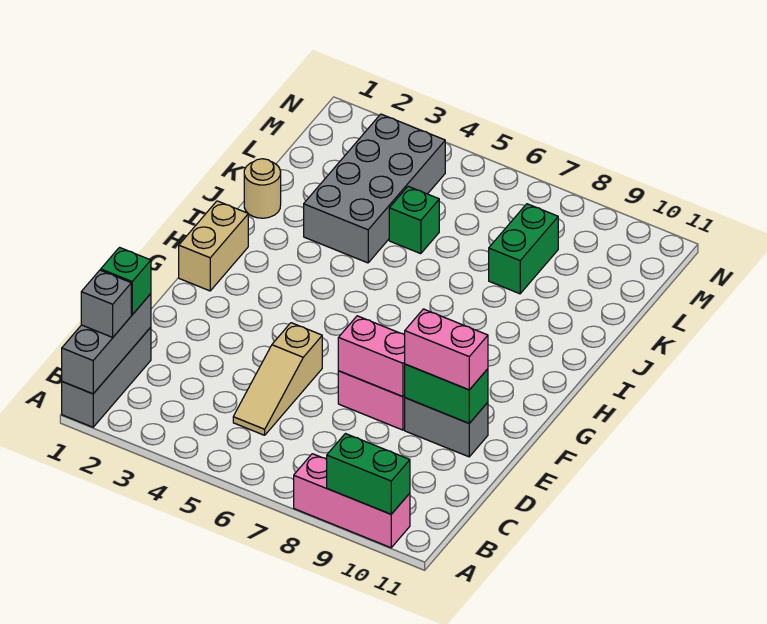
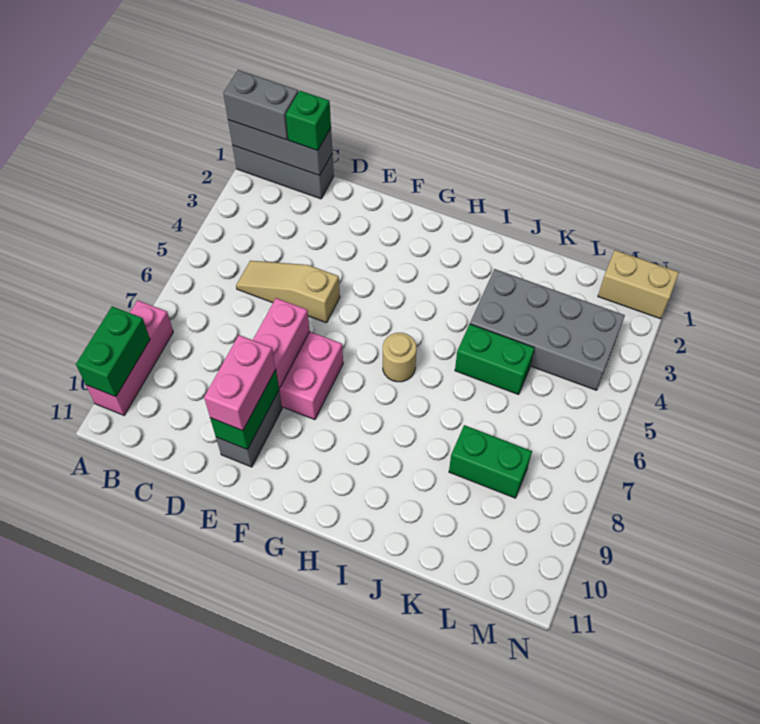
grey 1x1 brick [81,270,131,337] -> grey 1x2 brick [223,70,298,140]
tan 1x2 brick [179,201,248,291] -> tan 1x2 brick moved to [598,250,679,319]
tan 1x1 round brick [244,159,281,218] -> tan 1x1 round brick moved to [383,333,417,382]
green 1x1 brick [389,186,439,254] -> green 1x2 brick [455,324,534,395]

